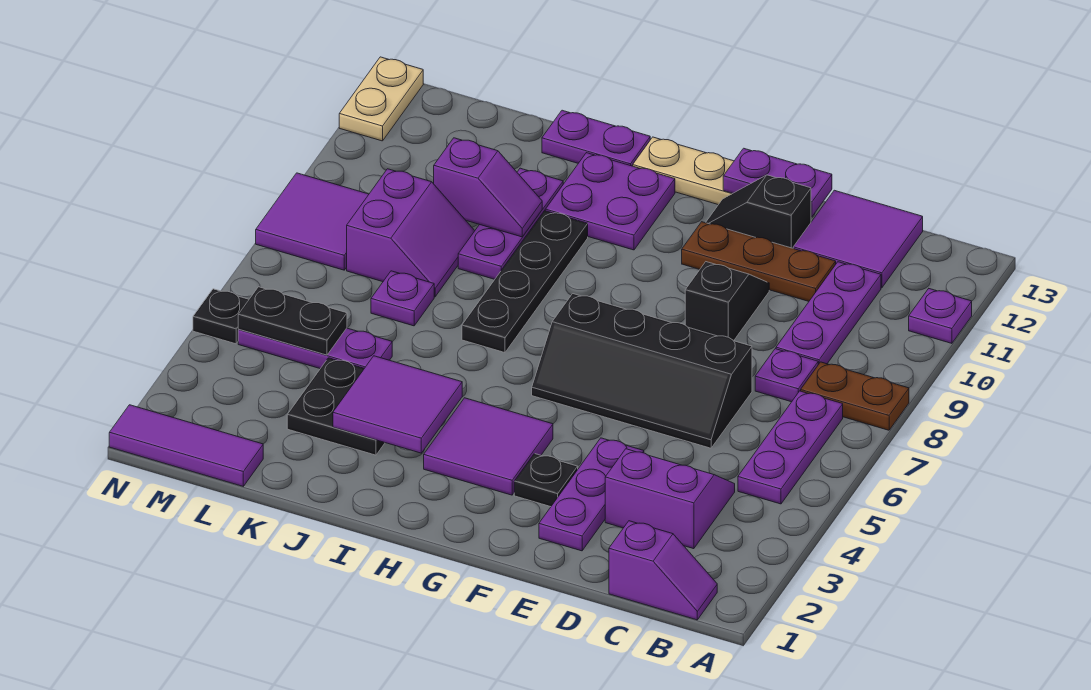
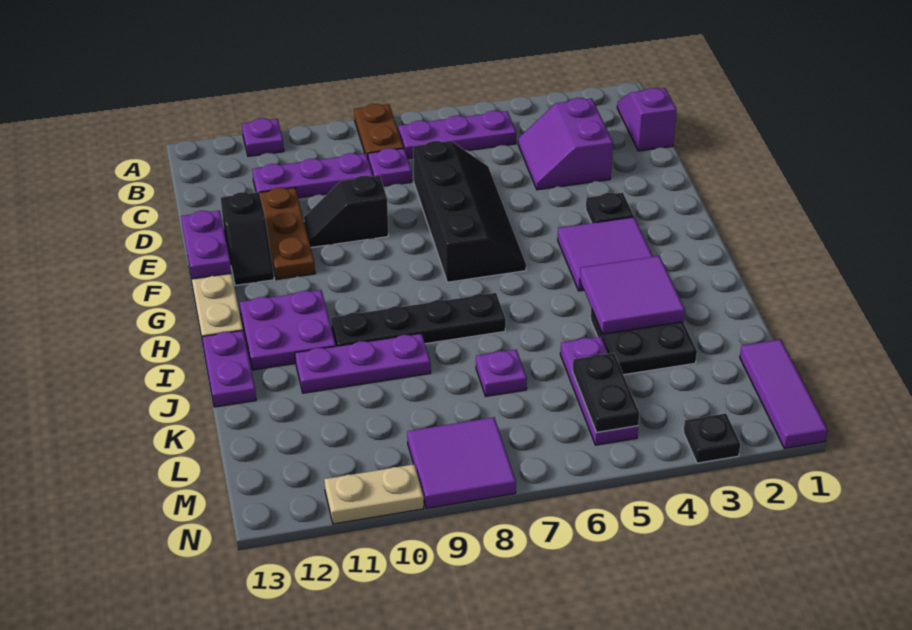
purple 2x2 tile [793,190,923,288] -> none
purple 1x3 plate [539,438,644,551] -> none
purple 1x2 slope [434,138,542,237] -> none
purple 2x2 slope [347,169,475,297] -> none
black 1x1 plate [193,289,249,344] -> black 1x1 plate moved to [683,413,740,463]
tan 1x2 plate [339,57,423,141] -> tan 1x2 plate moved to [324,464,424,524]

